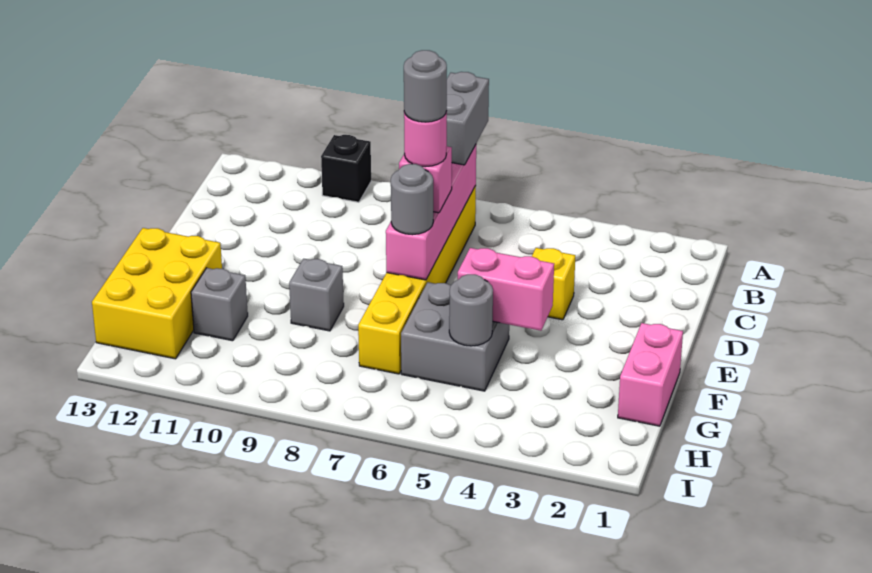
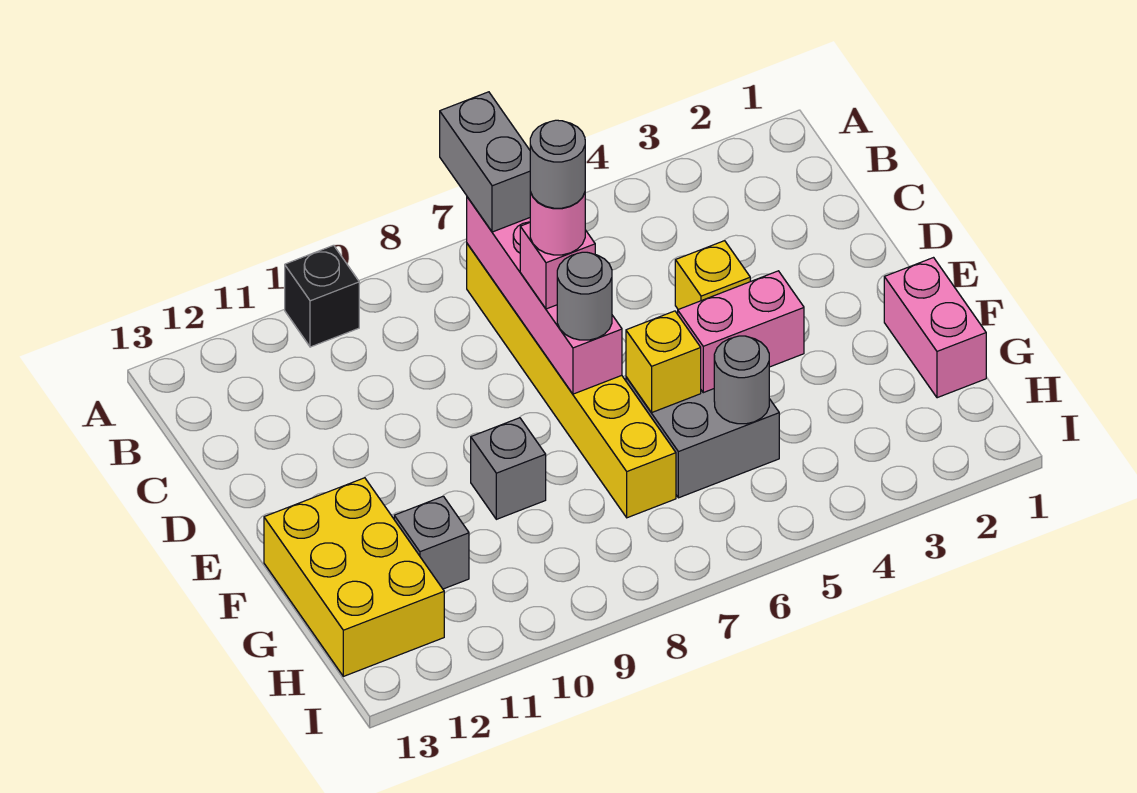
none -> yellow 1x1 brick [626,311,701,413]

